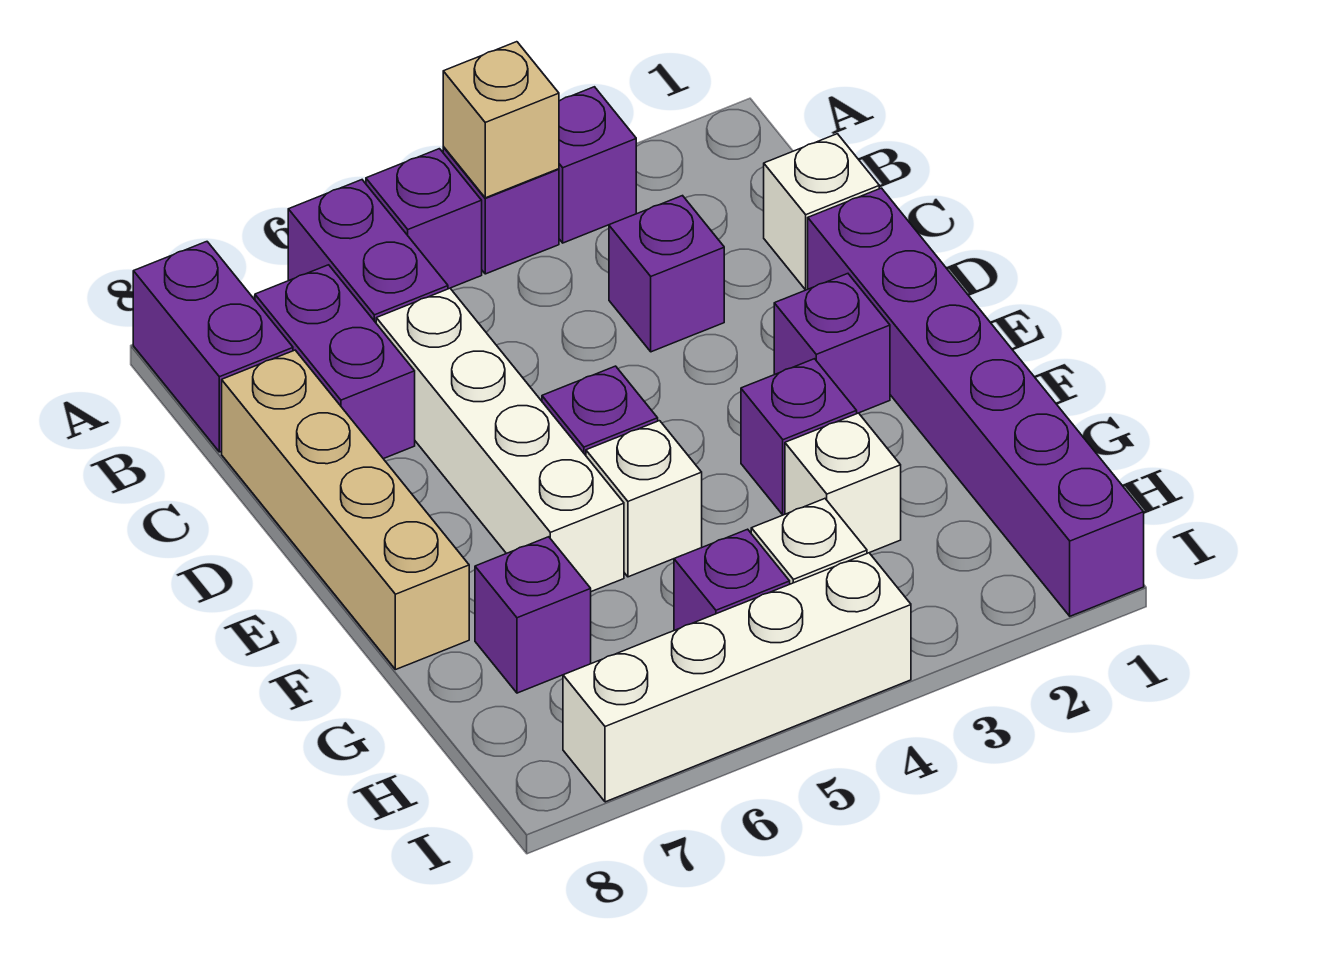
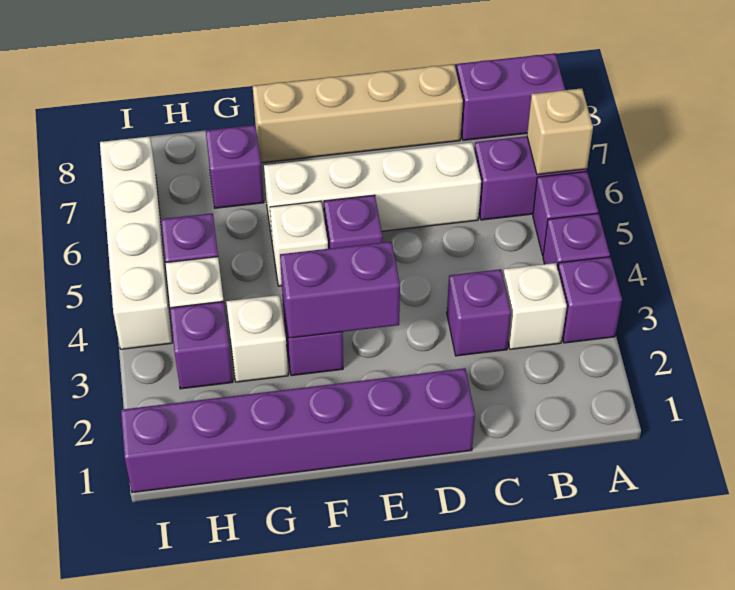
tan 1x1 brick [443,42,559,198] -> tan 1x1 brick moved to [527,88,593,174]
purple 1x2 brick [255,265,415,459] -> purple 1x2 brick moved to [280,242,400,338]
white 1x1 brick [764,134,879,290] -> white 1x1 brick moved to [503,263,567,349]
purple 1x1 brick [774,274,890,413] -> purple 1x1 brick moved to [170,301,233,389]

